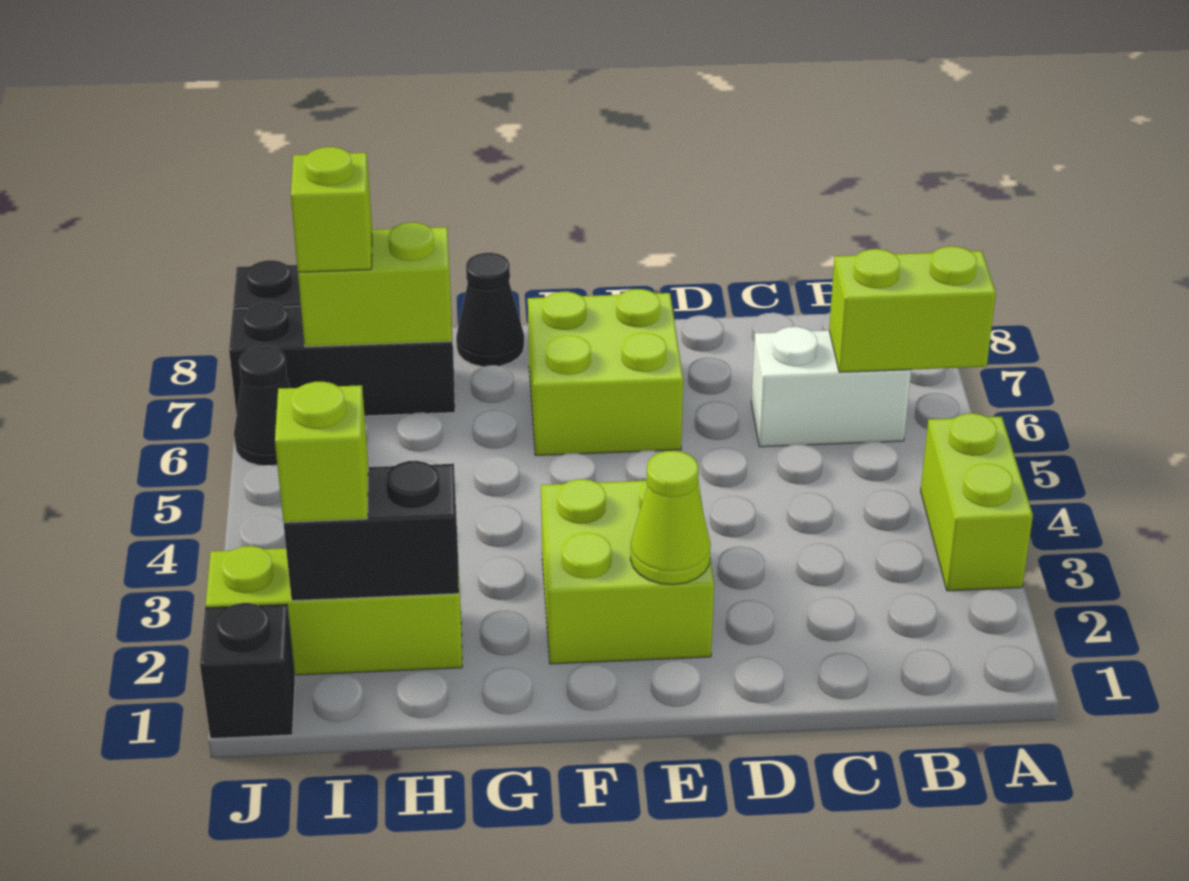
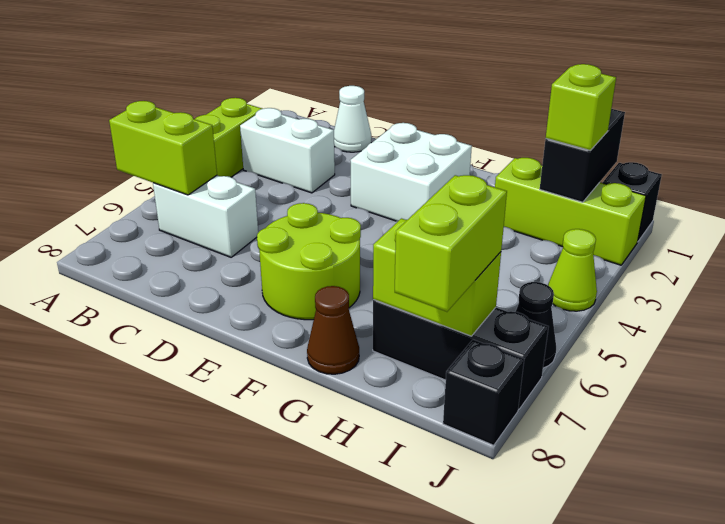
none -> white 1x2 brick [240,108,335,193]
none -> white 1x1 cone [334,86,371,152]
lime 2x2 brick [541,479,714,664] -> white 2x2 brick [350,123,472,221]
lime 1x1 cone [630,451,711,585] -> lime 1x1 cone moved to [548,229,597,311]
lime 2x2 brick [528,289,683,456] -> lime 2x2 round brick [257,203,361,320]
black 1x1 cone [456,253,524,367] -> brown 1x1 cone [307,286,359,374]
black 1x2 brick [284,461,459,601] -> black 1x2 brick turned to [540,109,625,202]
lime 1x1 brick [291,147,372,272] -> lime 1x2 brick [395,175,507,312]

